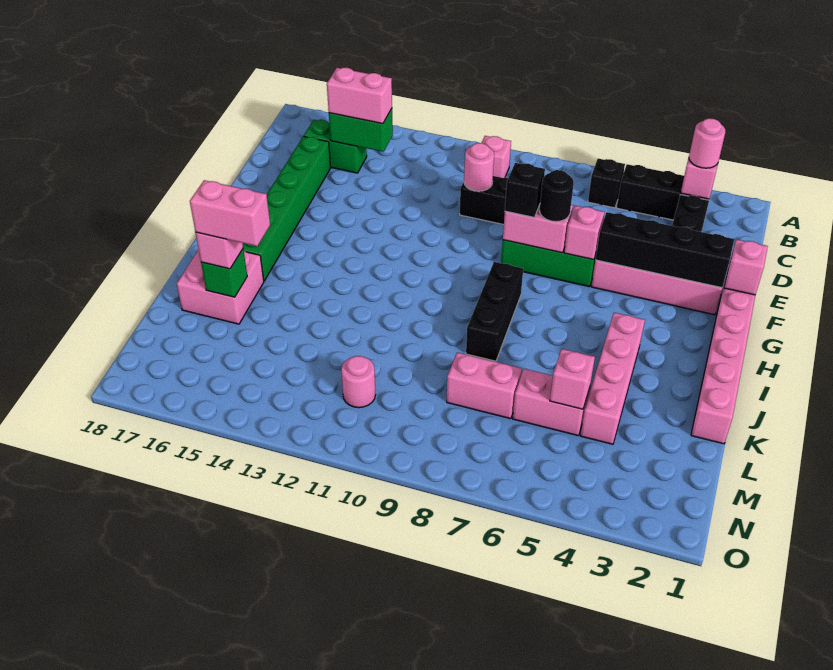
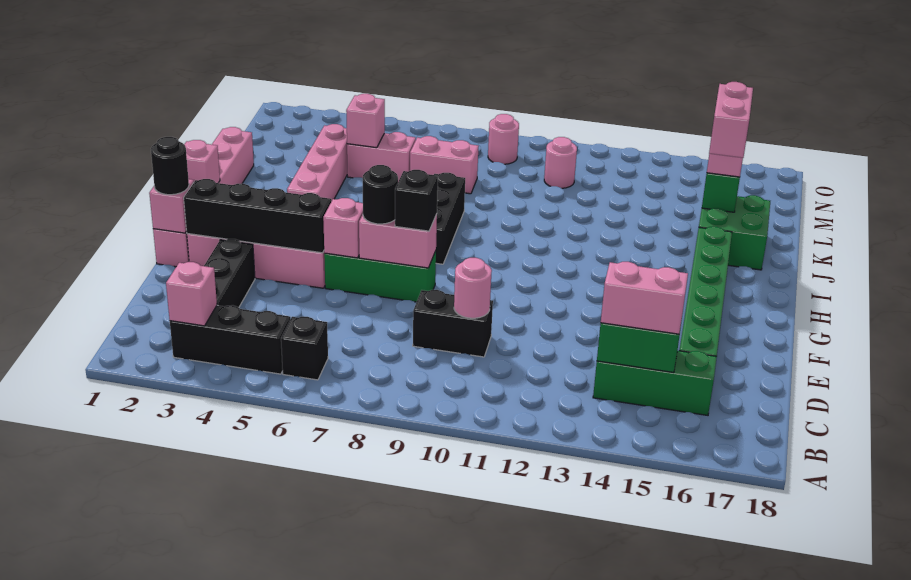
pink 1x1 round brick [689,118,725,168] -> pink 1x1 round brick moved to [488,114,519,164]
pink 1x1 brick [482,136,511,178] -> pink 1x1 brick moved to [184,140,220,183]
green 1x2 brick [304,120,367,173] -> green 1x3 brick [593,351,717,415]
none -> black 1x1 round brick [151,137,189,195]
pink 2x2 brick [177,250,264,324] -> green 2x2 brick [699,195,770,270]
pink 1x2 brick [190,180,270,246] -> pink 1x2 brick turned to [709,82,753,158]

